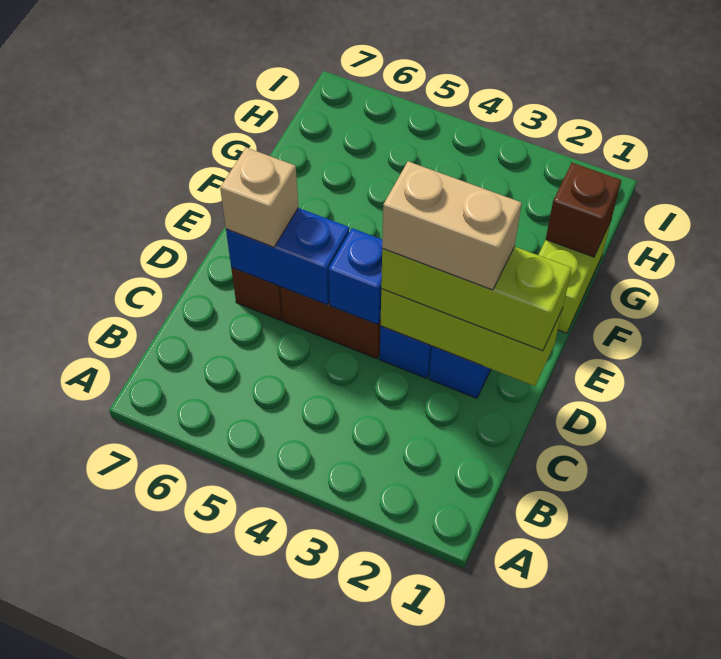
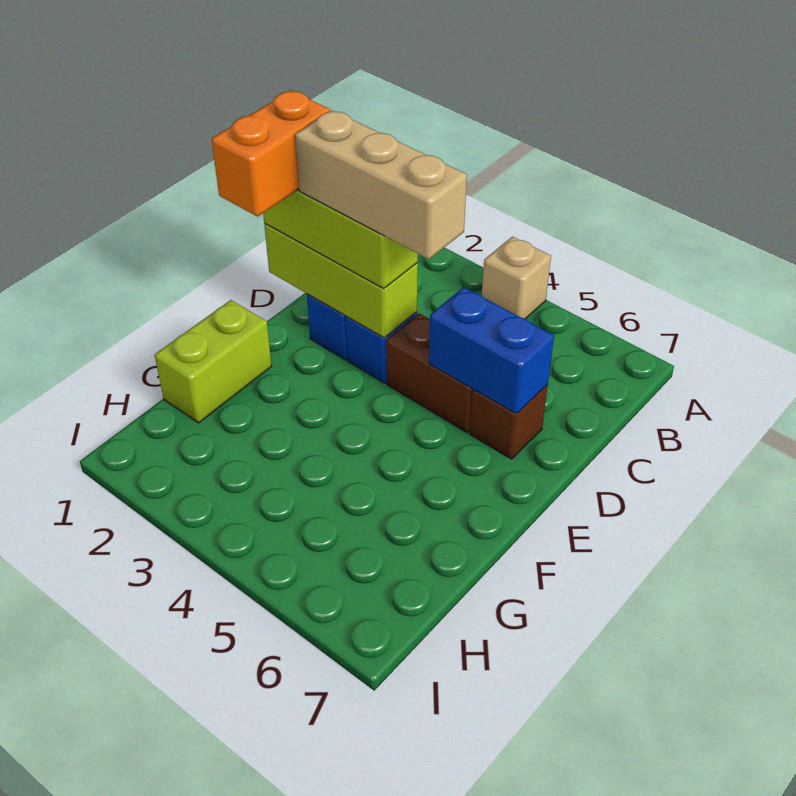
none -> orange 1x2 brick [212,90,330,217]
tan 1x2 brick [382,161,522,290] -> tan 1x3 brick [295,110,467,259]
blue 1x1 brick [329,228,382,325] -> none
tan 1x1 brick [220,147,298,247] -> tan 1x1 brick moved to [482,237,551,319]
brown 1x1 brick [546,163,621,257] -> none

